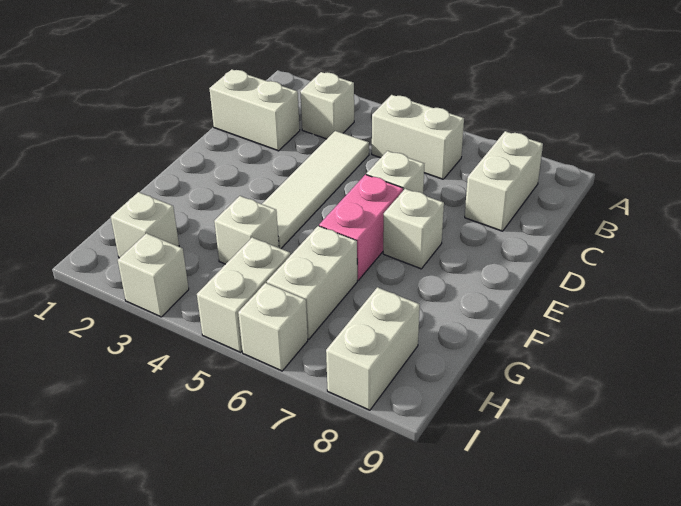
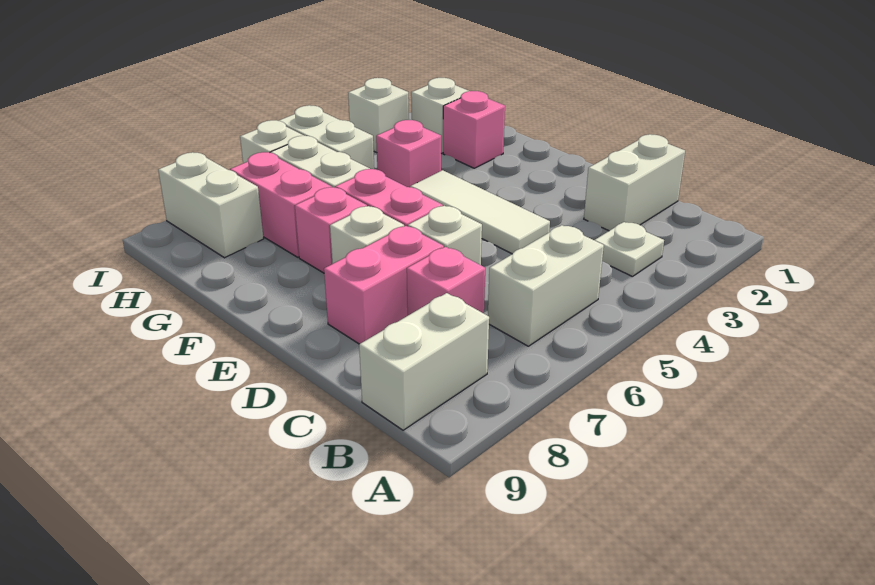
white 1x1 brick [300,72,354,139] -> white 1x1 plate [595,222,664,276]
white 1x2 brick [465,131,543,231] -> white 1x2 brick turned to [359,293,489,430]
white 1x4 tile [262,131,369,249] -> white 1x3 tile [410,170,550,254]
none -> pink 1x1 brick [407,247,485,315]
none -> pink 1x2 brick [324,226,444,344]
none -> pink 1x1 brick [295,187,367,273]
none -> pink 1x1 brick [443,91,505,168]
white 1x1 brick [214,196,279,264] -> pink 1x1 brick [376,120,441,187]
none -> pink 1x2 brick [230,152,331,257]

